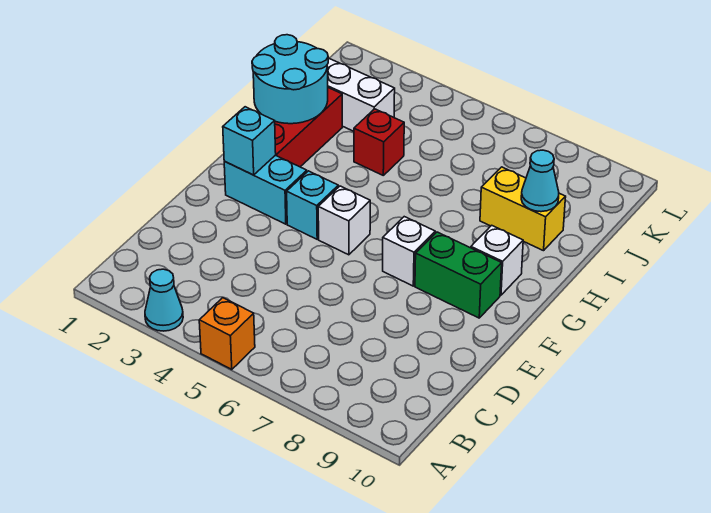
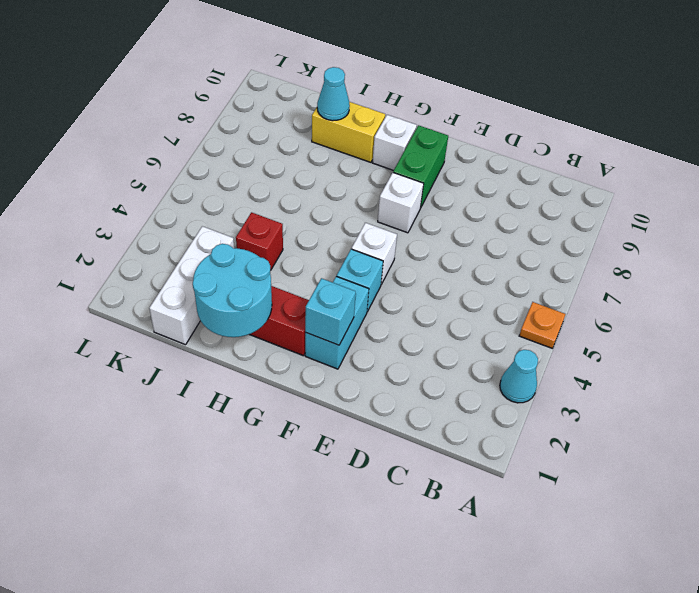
orange 1x1 brick [199,298,255,370] -> orange 1x1 plate [519,302,566,348]
yellow 1x2 brick [480,167,566,251] -> yellow 1x2 brick turned to [312,102,385,162]

